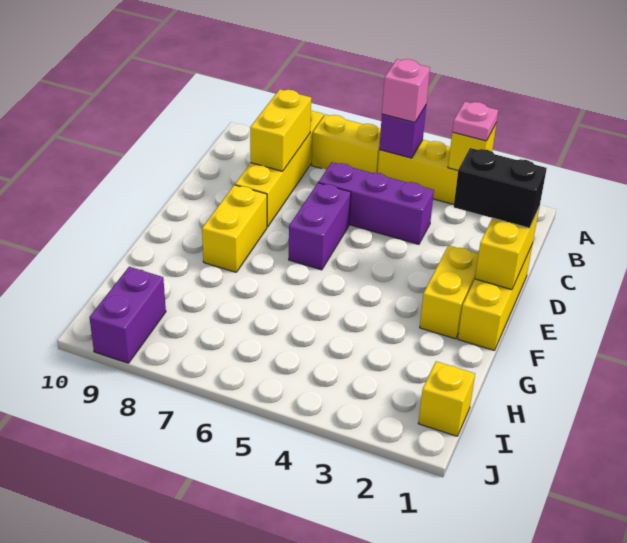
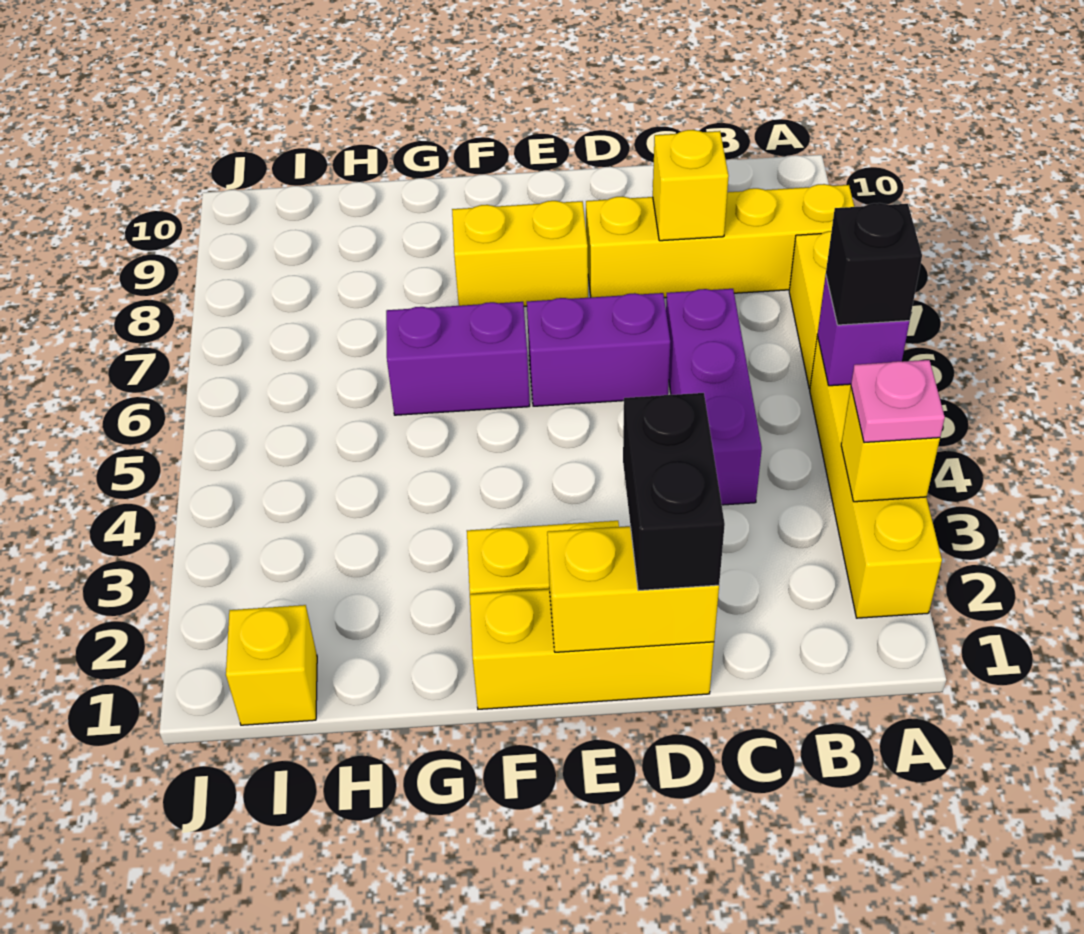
pink 1x1 brick [382,59,430,123] -> black 1x1 brick [826,203,922,325]
yellow 1x2 brick [250,89,311,171] -> yellow 1x1 brick [653,130,729,241]
purple 1x2 brick [89,267,166,363] -> purple 1x2 brick moved to [386,302,530,415]

